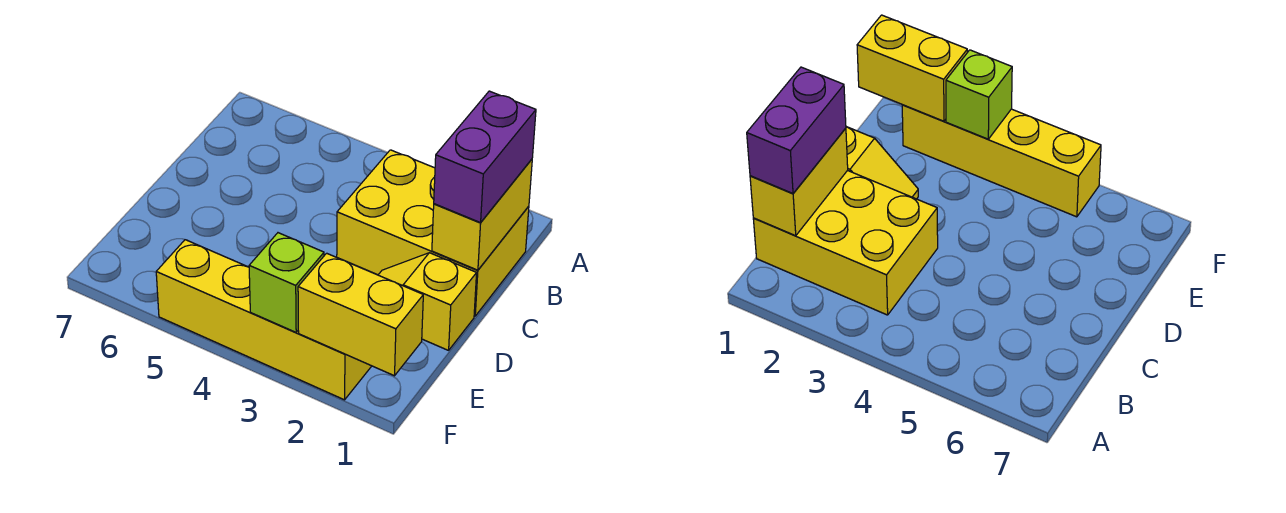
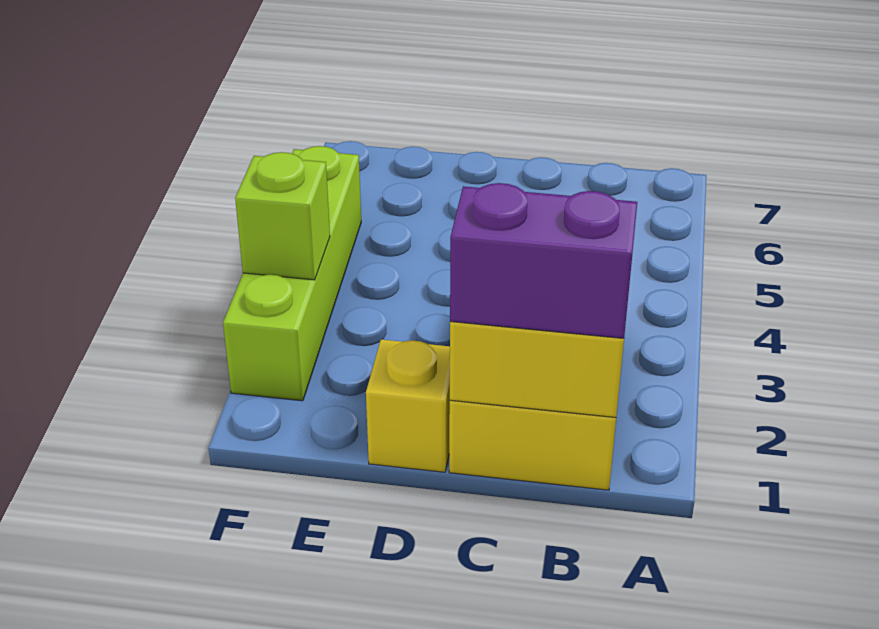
yellow 1x2 brick [298,253,423,376] -> none
yellow 1x4 brick [156,240,371,400] -> lime 1x4 brick [223,146,361,401]

